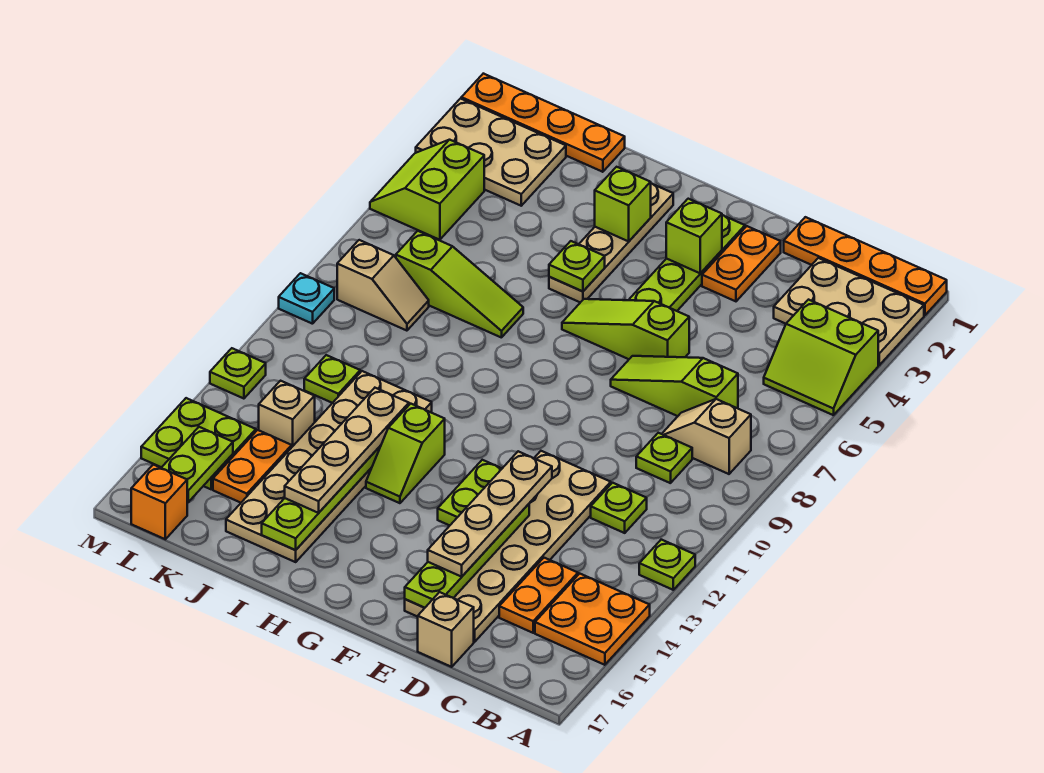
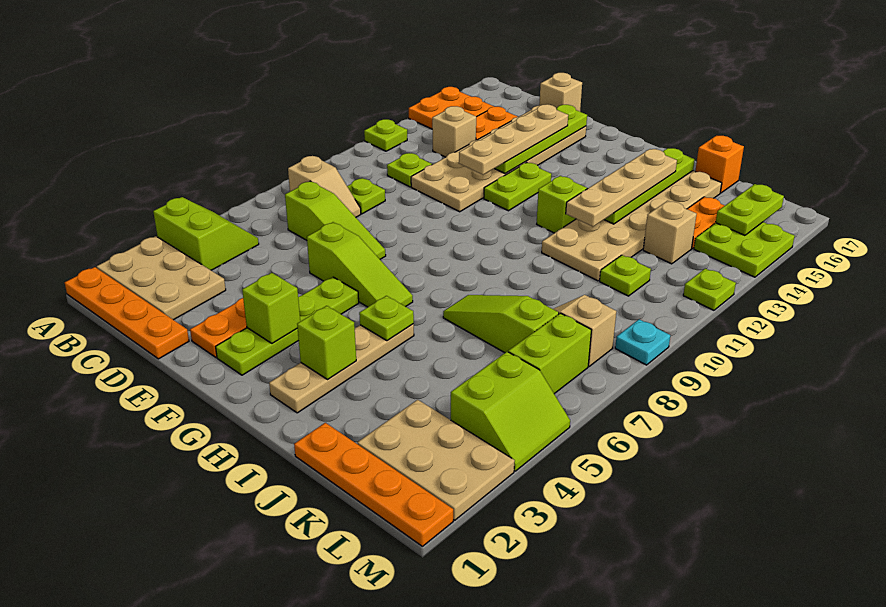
none -> tan 1x1 brick [432,106,476,157]
none -> lime 1x2 brick [508,313,591,394]
orange 1x1 brick [131,465,187,539] -> orange 1x1 brick moved to [695,136,744,193]

